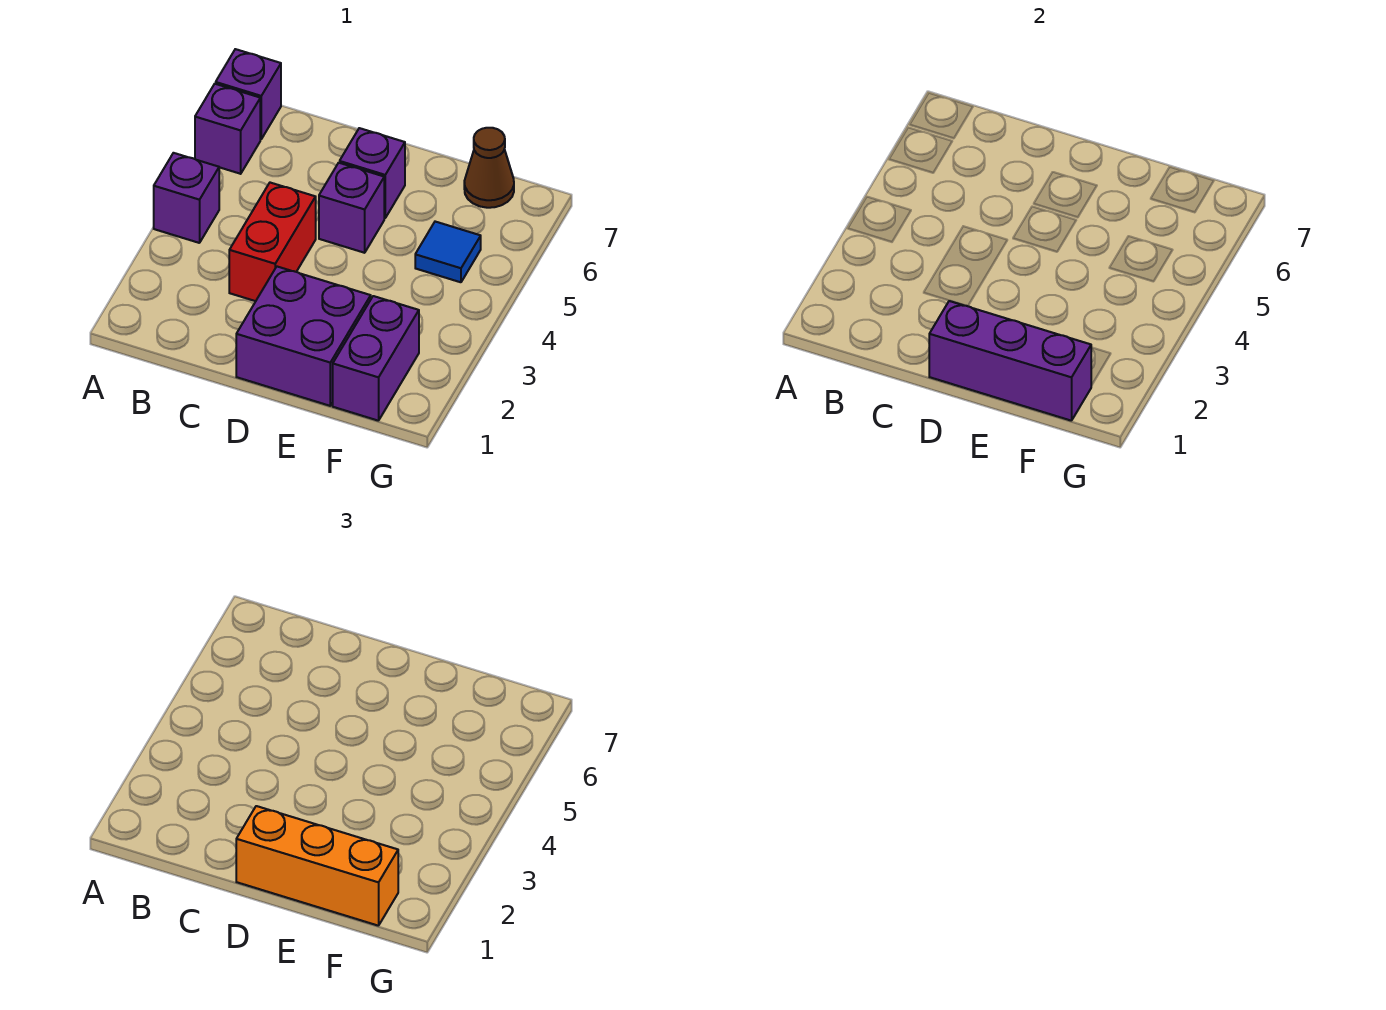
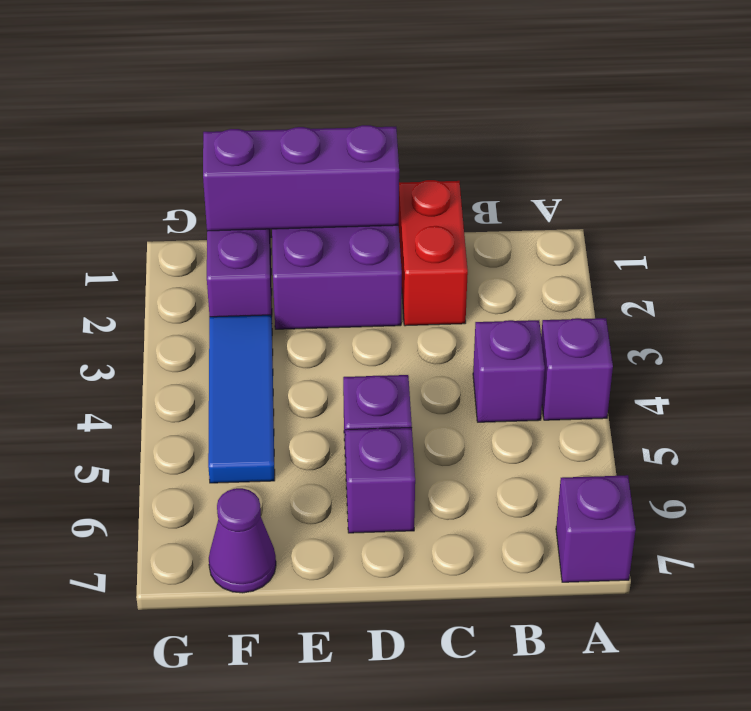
purple 1x1 brick [195,84,260,174] -> purple 1x1 brick moved to [473,320,545,422]
red 1x2 brick [229,183,316,301] -> red 1x2 brick moved to [399,180,468,326]
orange 1x3 brick [236,806,398,926] -> none
blue 1x1 tile [415,222,481,282] -> blue 1x3 tile [208,315,275,483]
brown 1x1 cone [464,128,514,208] -> purple 1x1 cone [209,488,276,593]

